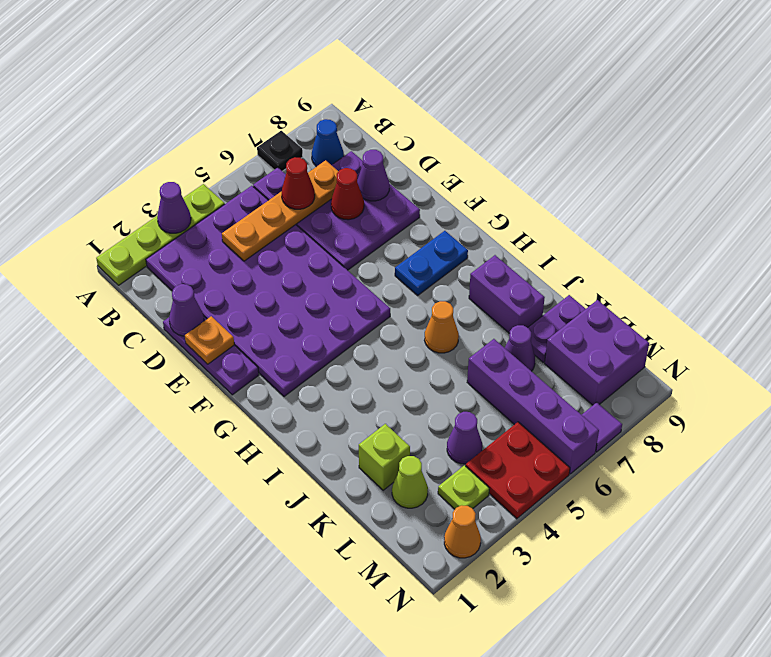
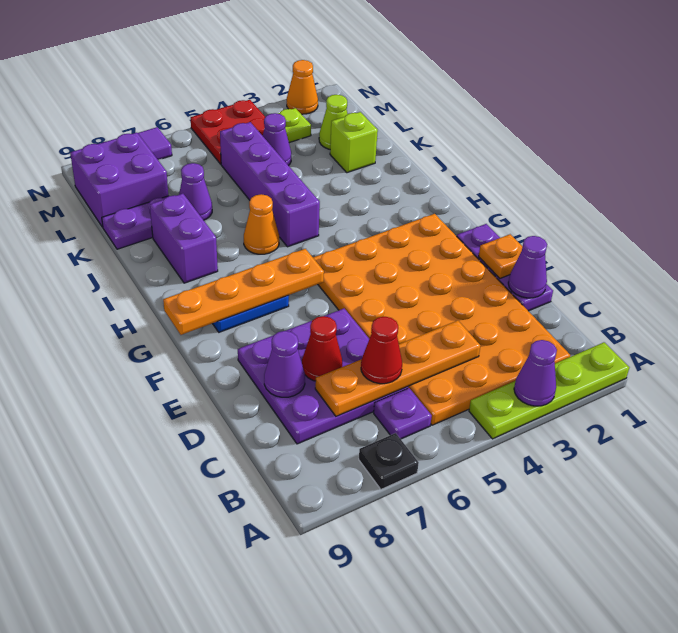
purple 4x6 plate [146,186,390,396] -> orange 4x6 plate [313,214,570,425]
blue 1x1 cone [312,119,344,167] -> none
none -> orange 1x4 plate [163,249,324,335]
purple 1x4 brick [467,339,599,474] -> purple 1x4 brick moved to [220,122,320,247]

